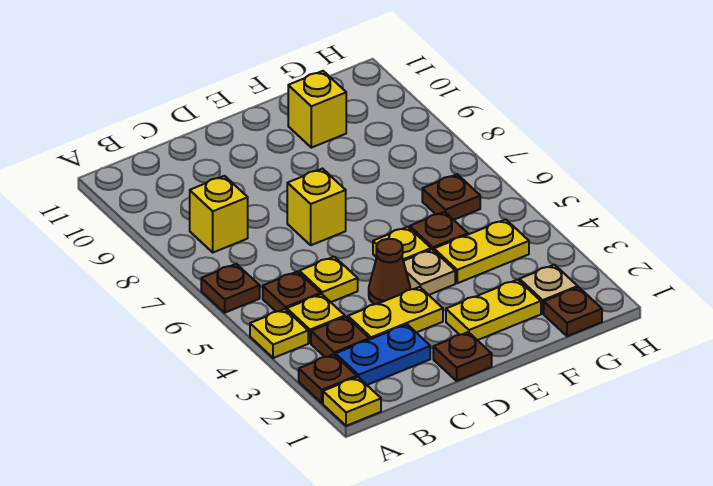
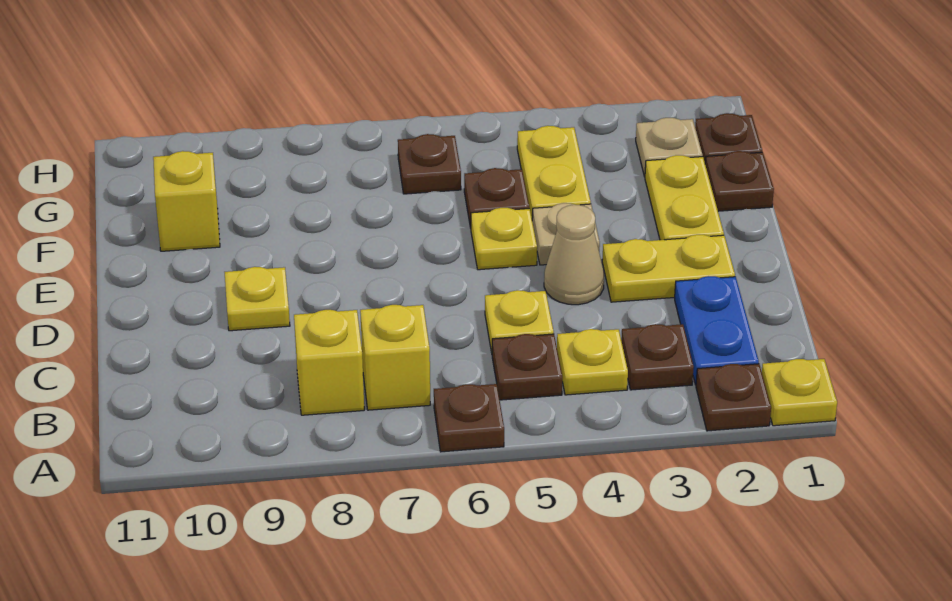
yellow 1x1 plate [250,309,308,358] -> yellow 1x1 plate moved to [225,267,290,331]
yellow 1x2 plate [348,287,443,339] -> yellow 1x2 plate turned to [602,235,735,302]
brown 1x1 plate [433,332,492,381] -> brown 1x1 plate moved to [705,151,774,211]
brown 1x1 cone [369,239,410,304] -> tan 1x1 cone [544,205,604,305]
yellow 1x1 brick [287,169,346,245] -> yellow 1x1 brick moved to [360,305,430,410]

